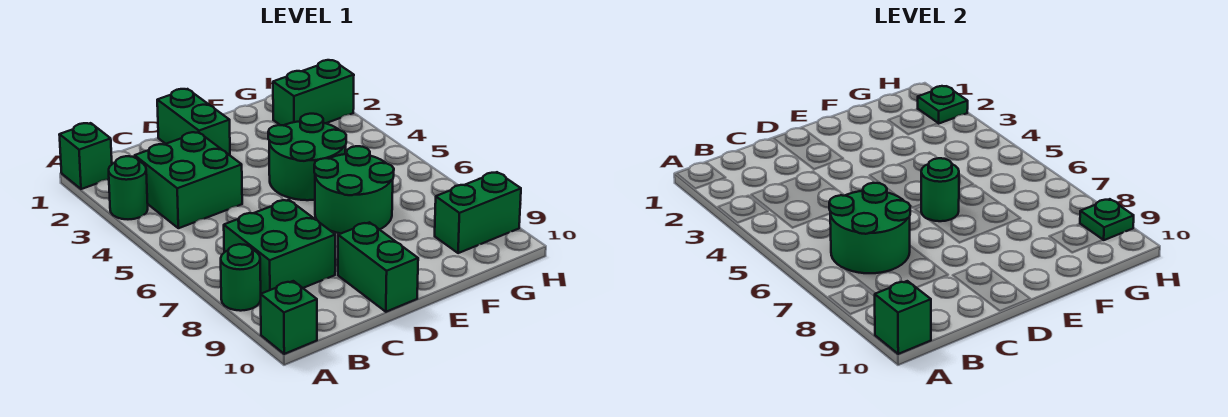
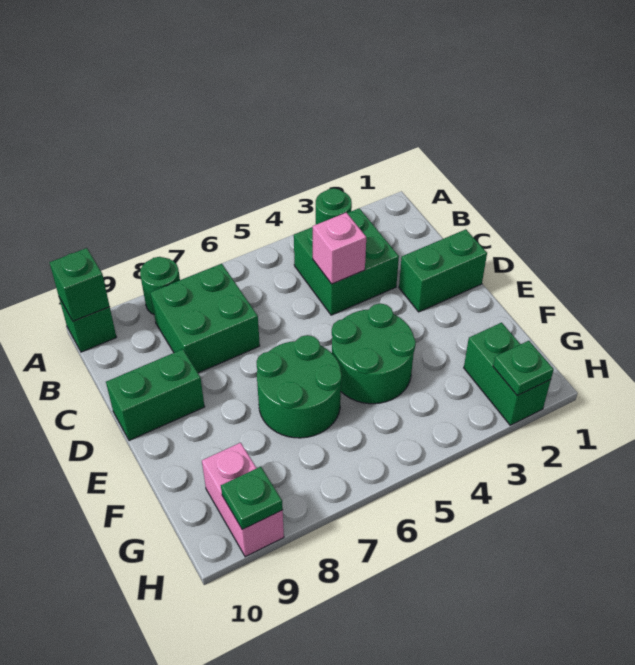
green 1x1 brick [59,123,112,189] -> none
green 2x2 round brick [829,183,910,273] -> none
none -> pink 1x1 brick [313,213,366,284]
green 1x1 round brick [921,158,959,221] -> none
green 1x2 brick [435,172,521,253] -> pink 1x2 brick [202,442,284,557]

